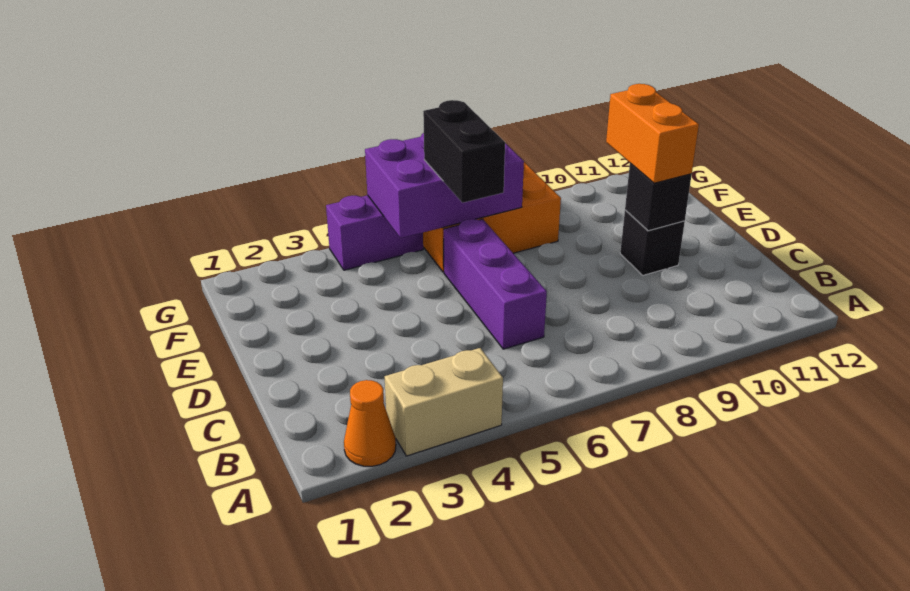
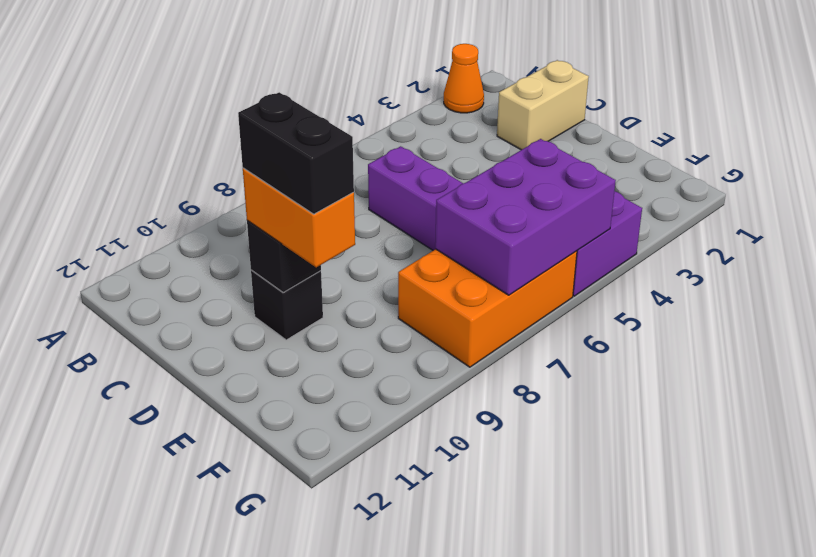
tan 1x2 brick [385,348,503,456] -> tan 1x2 brick moved to [497,60,589,150]
black 1x2 brick [423,100,505,203] -> black 1x2 brick moved to [238,92,354,214]

